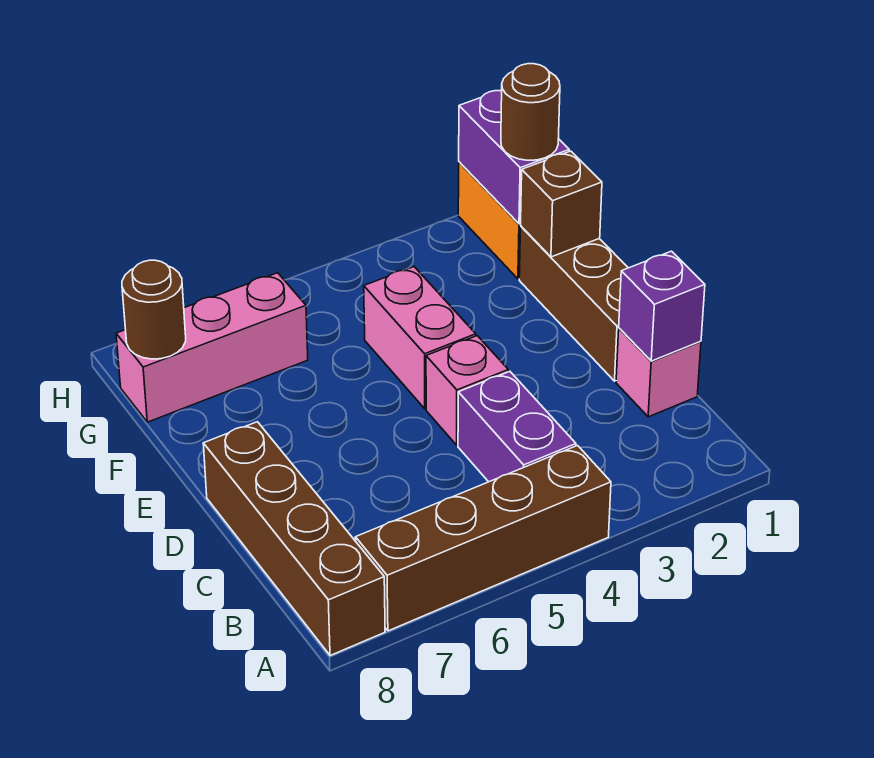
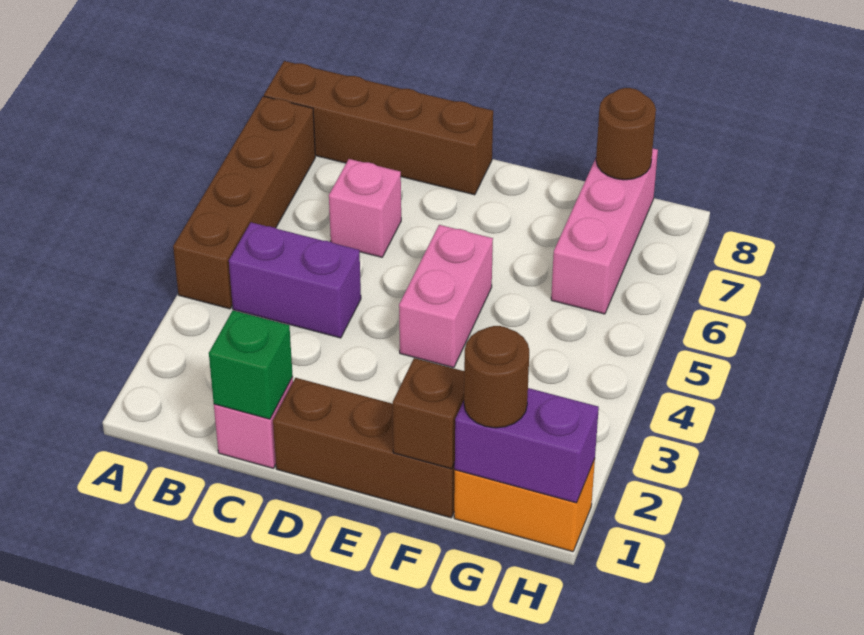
purple 1x1 brick [619,251,705,361] -> green 1x1 brick [209,310,293,419]
pink 1x1 brick [426,336,508,445] -> pink 1x1 brick moved to [329,159,401,257]
pink 1x2 brick [364,267,476,409] -> pink 1x2 brick turned to [399,225,493,368]

